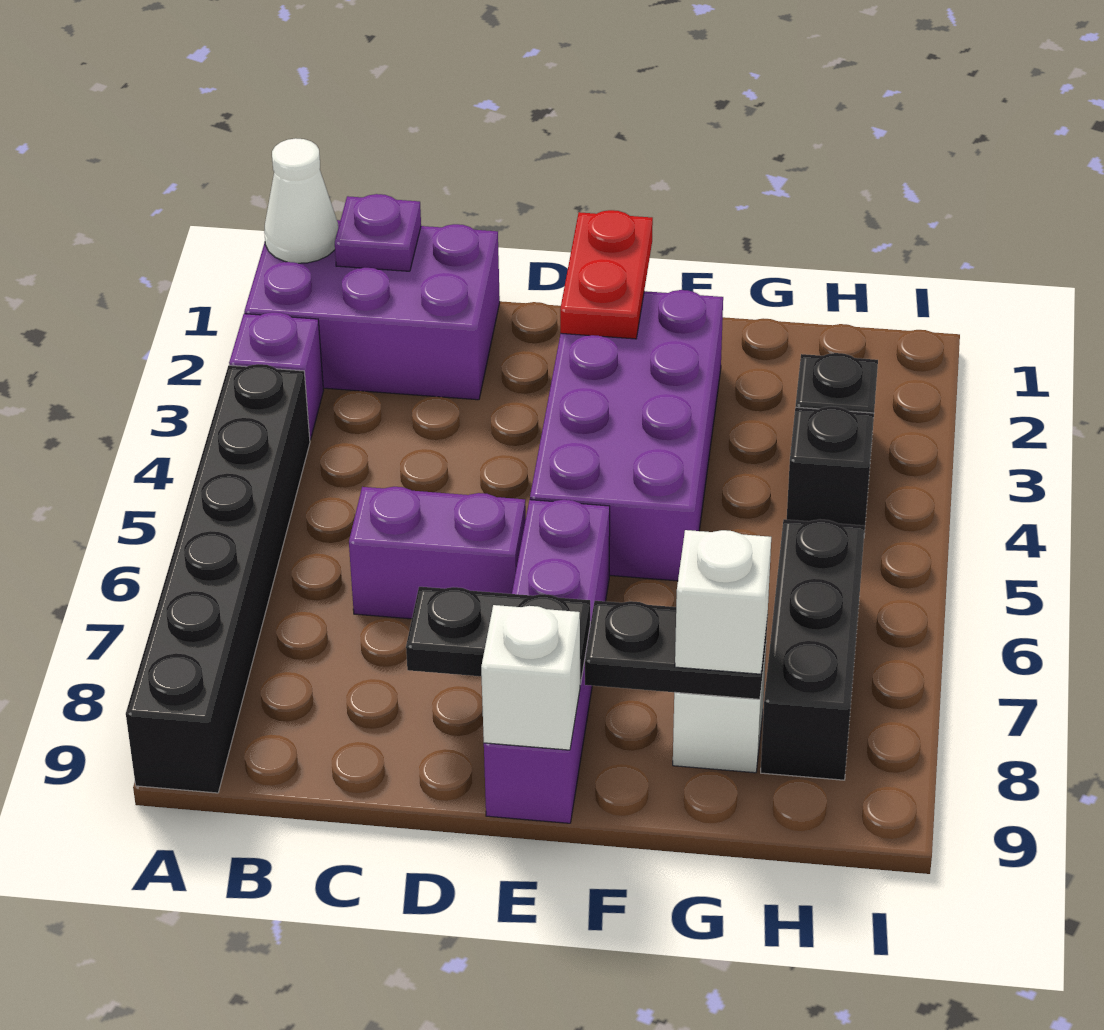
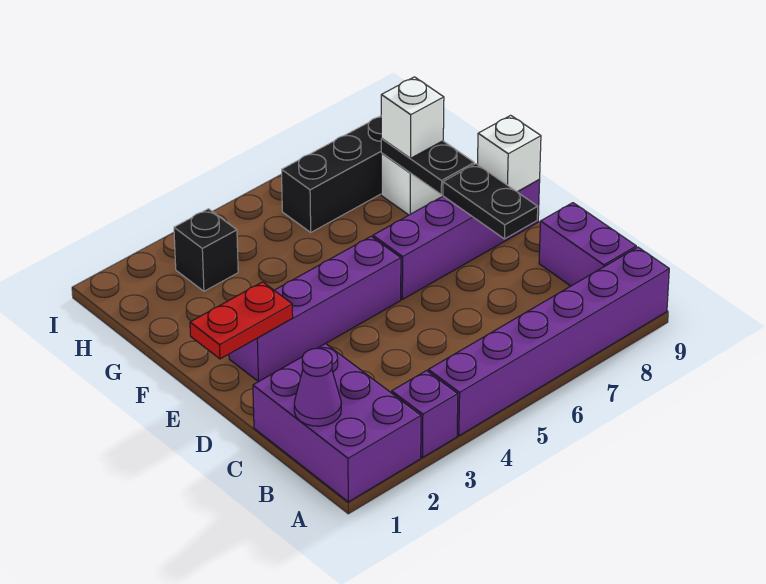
white 1x1 cone [264,138,338,263] -> none
black 1x6 brick [126,364,310,793] -> purple 1x6 brick [428,247,669,436]
purple 1x1 plate [335,194,421,271] -> purple 1x1 cone [294,348,341,426]
purple 1x2 brick [349,487,526,619] -> purple 1x2 brick moved to [539,203,636,286]
purple 2x4 brick [530,290,723,581] -> purple 1x4 brick [229,236,401,382]
black 1x1 brick [787,406,874,534] -> none

